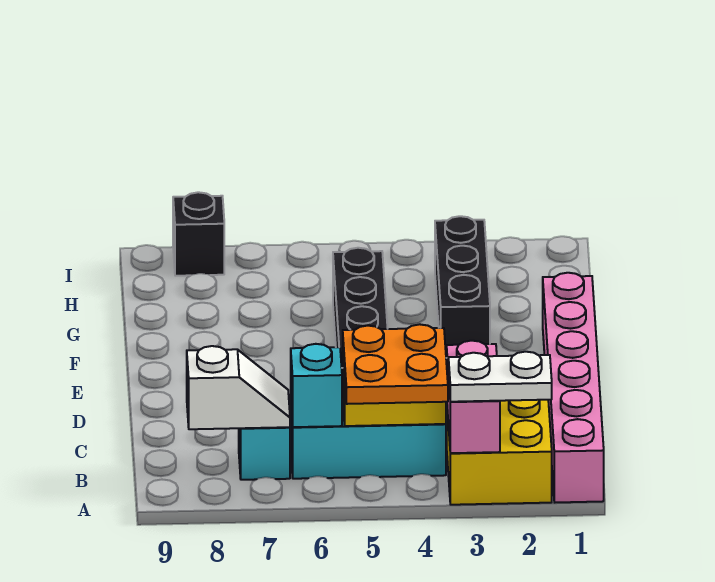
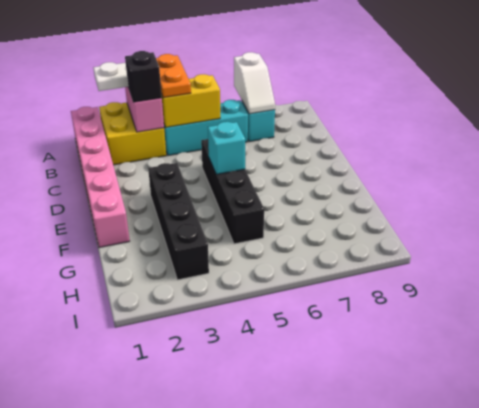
orange 2x2 plate [343,324,448,404] -> orange 1x2 plate [156,54,191,98]
cyan 1x1 brick [291,344,342,427] -> cyan 1x1 brick moved to [208,122,245,174]
white 1x2 slope [187,346,290,429] -> white 1x2 slope turned to [234,52,275,114]
black 1x3 brick [435,216,490,358] -> black 1x4 brick [148,163,209,280]
black 1x1 brick [173,192,224,276] -> black 1x1 brick moved to [125,51,162,102]

